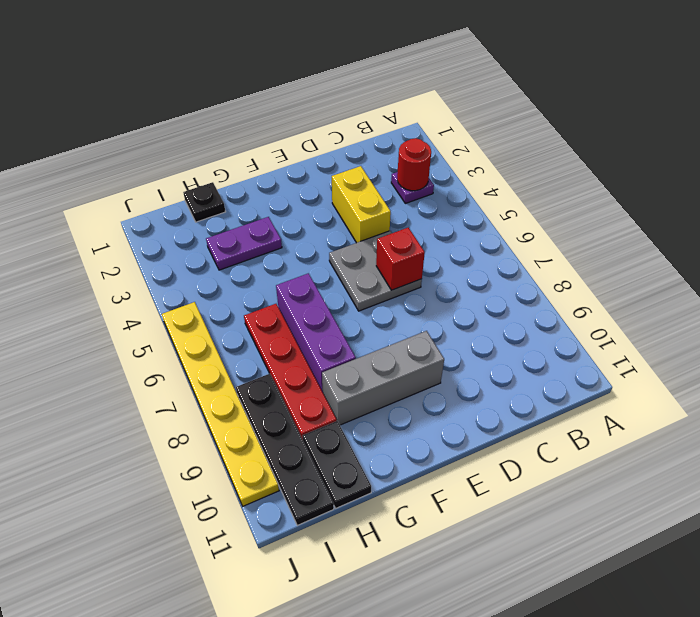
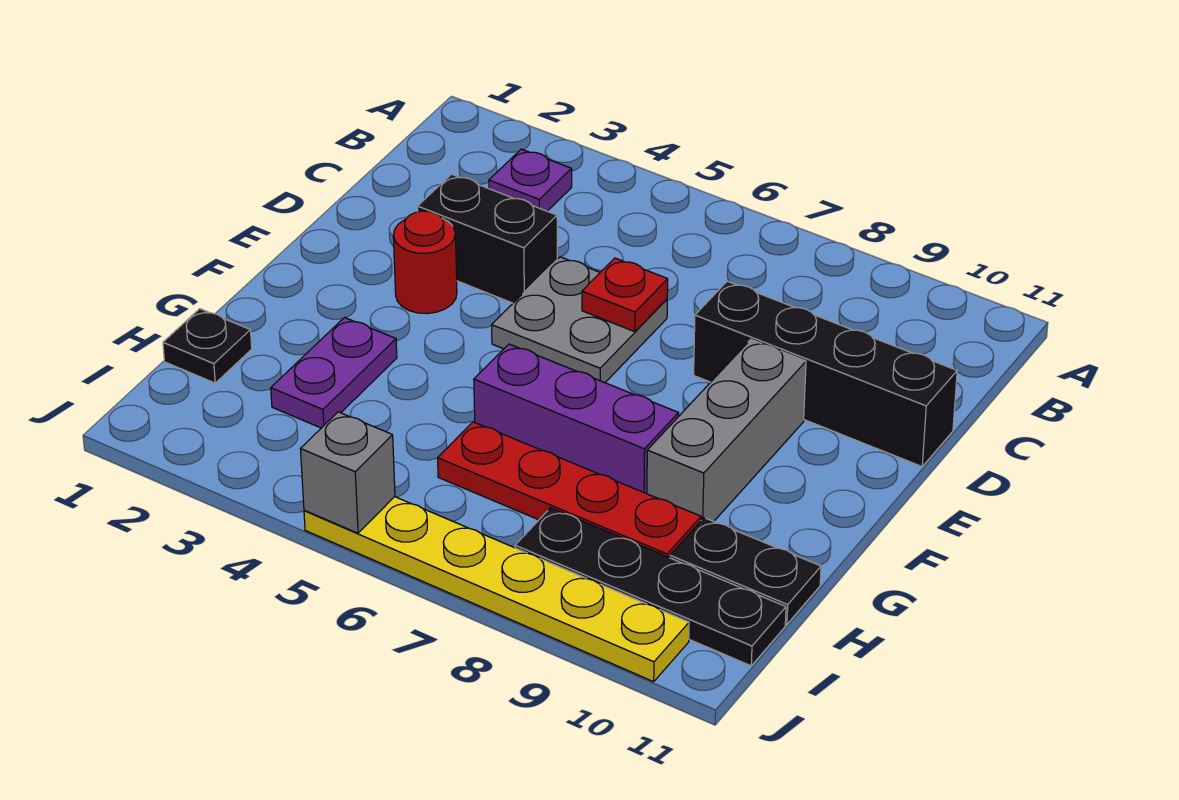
red 1x1 round brick [397,138,431,191] -> red 1x1 round brick moved to [393,211,457,314]
yellow 1x2 brick [332,166,391,243] -> black 1x2 brick [418,174,557,303]
red 1x1 brick [376,228,425,290] -> red 1x1 plate [582,258,668,332]
none -> black 1x4 brick [694,281,957,467]
none -> grey 1x1 brick [301,412,395,533]

